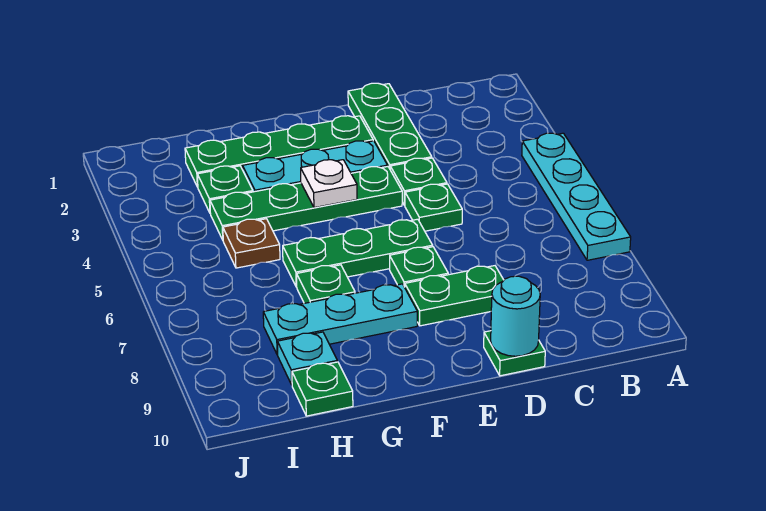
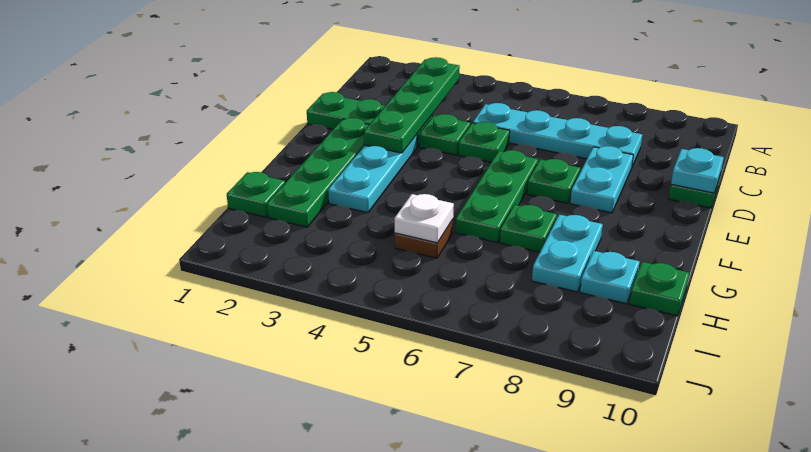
cyan 1x4 plate [522,133,631,260] -> cyan 1x4 plate moved to [473,103,642,166]
green 1x2 plate [405,266,504,326] -> cyan 1x2 plate [570,146,633,213]
cyan 1x1 round brick [491,276,540,356] -> cyan 1x1 plate [671,148,724,193]
green 1x4 plate [210,167,402,240] -> green 1x4 plate moved to [364,57,460,153]
white 1x1 plate [301,160,357,208] -> white 1x1 plate moved to [395,194,454,243]
cyan 1x3 plate [263,284,417,355] -> cyan 1x2 plate [532,215,603,292]
green 1x1 plate [197,166,253,213] -> green 1x1 plate moved to [227,172,285,217]

